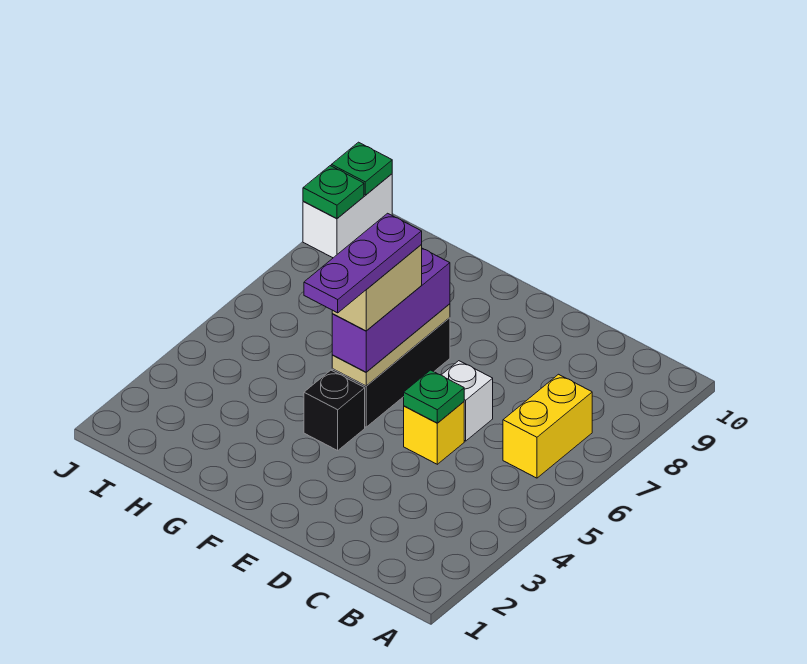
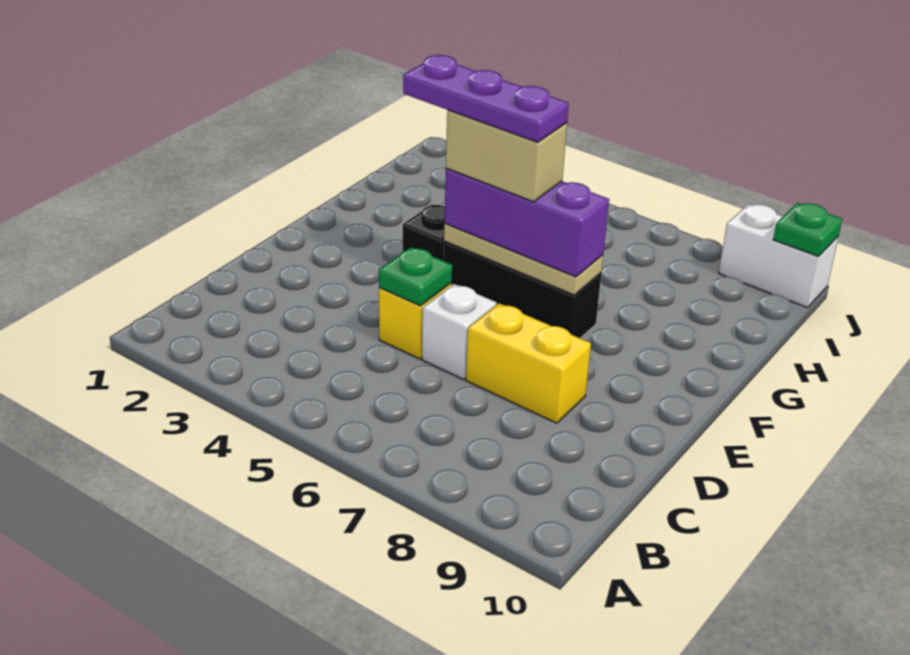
yellow 1x2 brick [503,374,592,478] -> yellow 1x2 brick moved to [466,303,591,423]
green 1x1 plate [303,166,364,218] -> none

